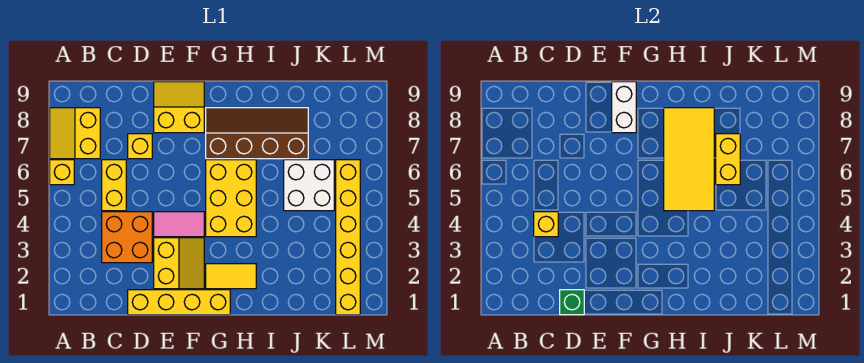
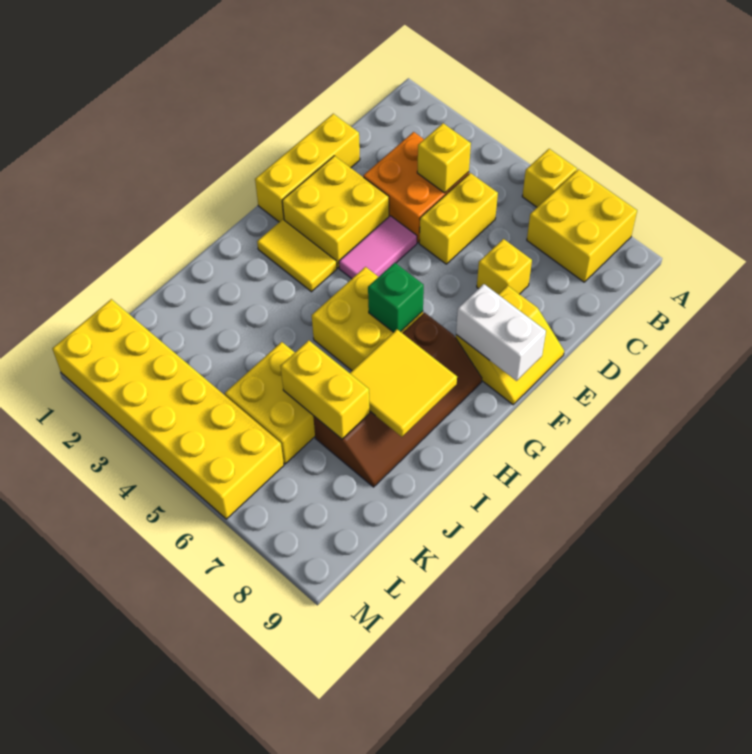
yellow 2x2 slope [50,108,100,159] -> yellow 2x2 brick [527,169,637,282]
yellow 1x2 brick [102,160,126,211] -> yellow 1x2 brick turned to [419,173,498,264]
yellow 1x4 brick [128,290,230,315] -> yellow 1x3 brick [255,114,360,222]
green 1x1 brick [560,290,584,315] -> green 1x1 brick moved to [368,263,424,332]
yellow 2x2 slope [154,238,204,289] -> yellow 2x2 brick [282,156,389,268]
yellow 1x2 tile [206,264,256,289] -> yellow 1x2 tile turned to [257,219,337,292]
yellow 2x3 brick [206,160,256,237] -> yellow 2x2 brick [312,267,423,371]
yellow 2x4 tile [664,108,714,211] -> yellow 2x2 tile [350,330,457,437]
white 2x2 brick [284,160,334,211] -> yellow 2x2 brick [225,342,315,464]
yellow 1x6 brick [336,160,360,315] -> yellow 2x6 brick [52,299,284,519]

